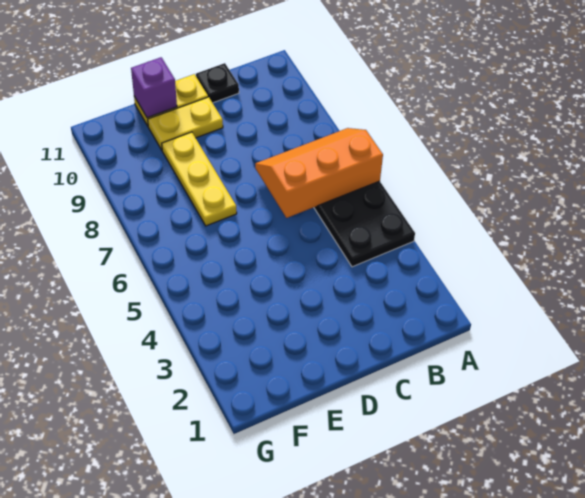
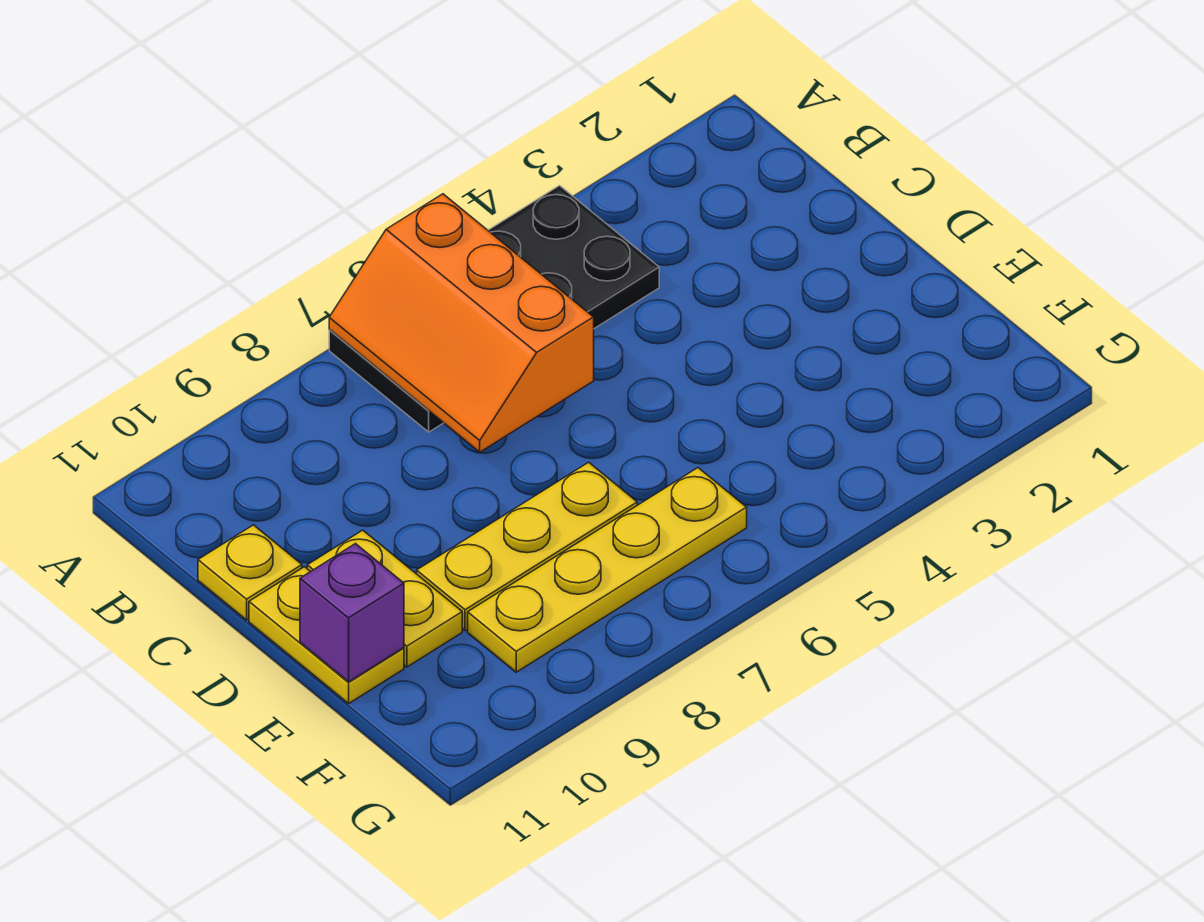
black 1x1 plate [196,63,239,103] -> yellow 1x1 plate [198,525,302,620]
none -> yellow 1x4 plate [468,468,747,672]

